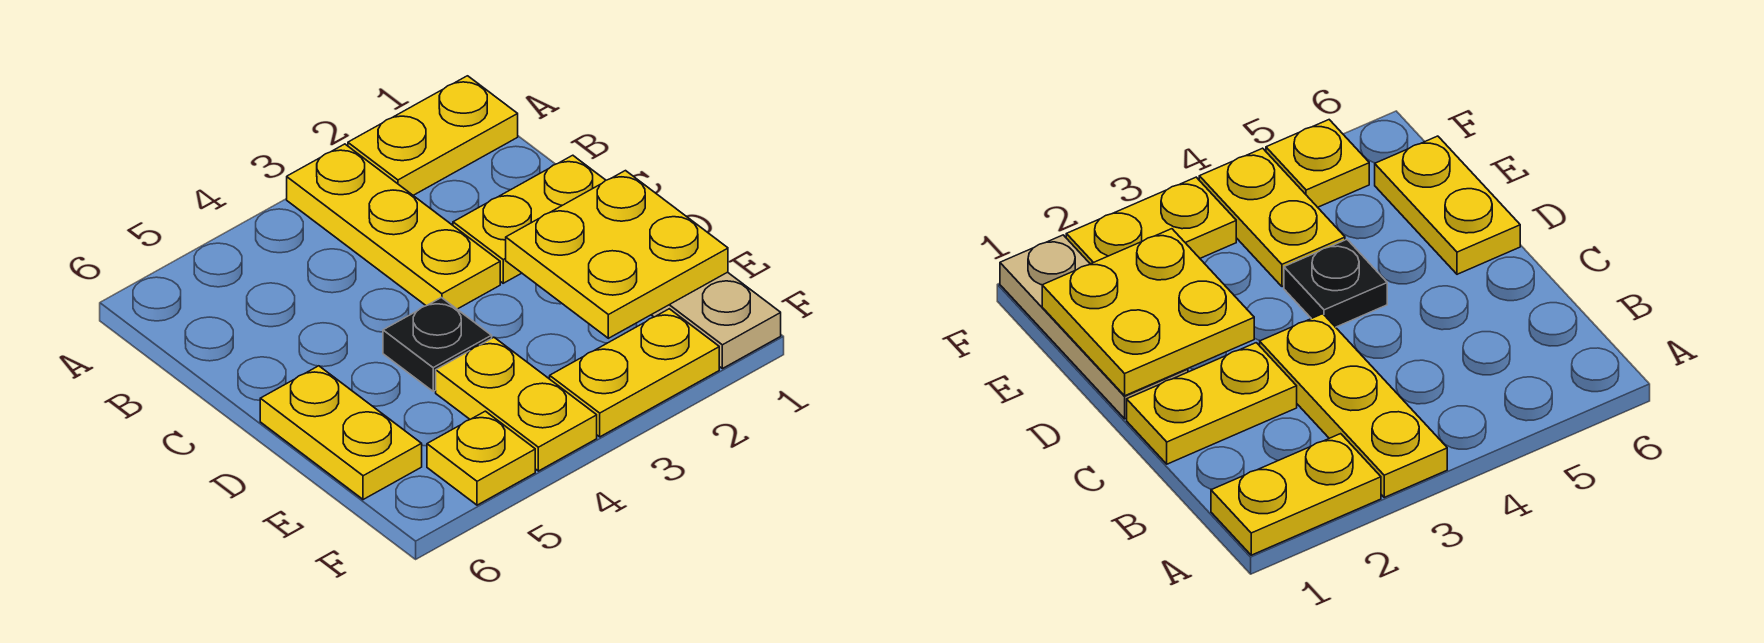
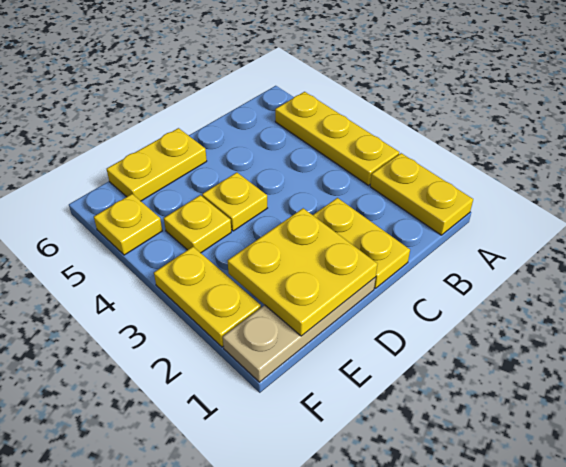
yellow 1x3 plate [287,144,500,309] -> yellow 1x3 plate turned to [275,92,399,185]
black 1x1 plate [383,298,492,391] -> yellow 1x1 plate [202,172,267,231]
yellow 1x2 plate [436,337,597,471] -> yellow 1x1 plate [164,195,231,253]

